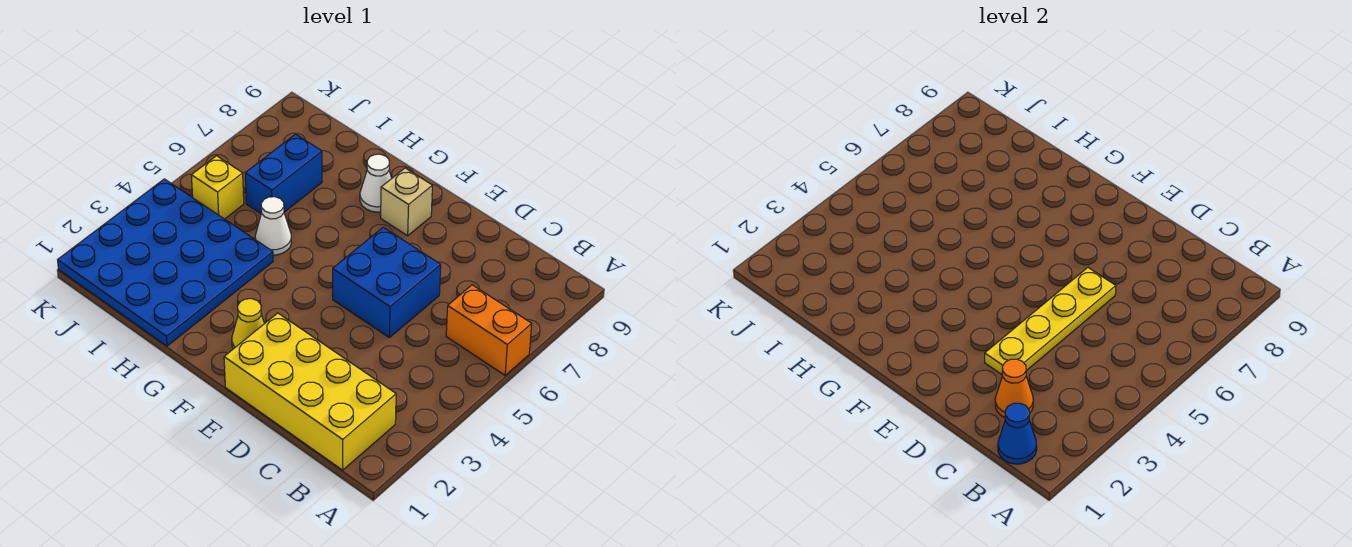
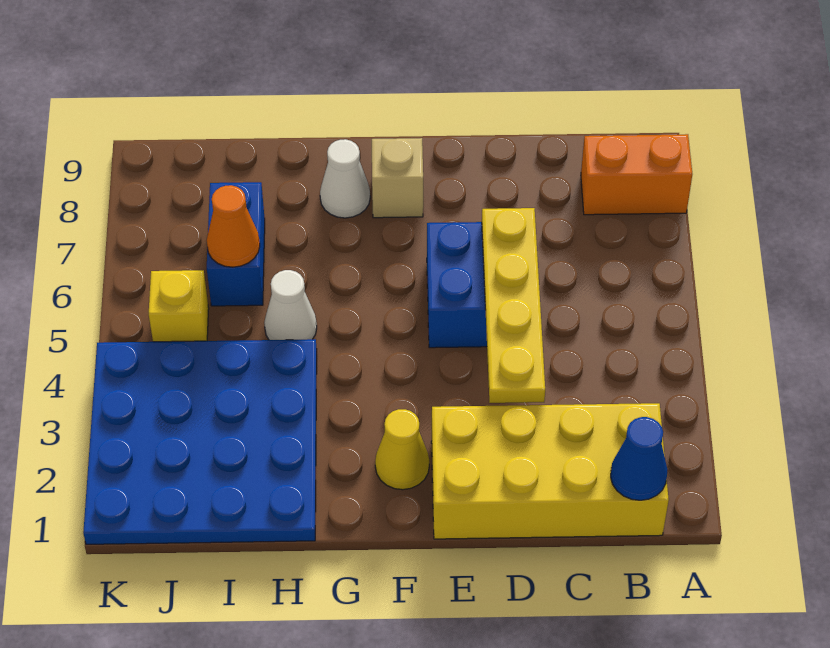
orange 1x2 brick [446,285,532,375] -> orange 1x2 brick moved to [581,134,692,215]
orange 1x1 cone [995,359,1033,417] -> orange 1x1 cone moved to [207,185,260,267]

